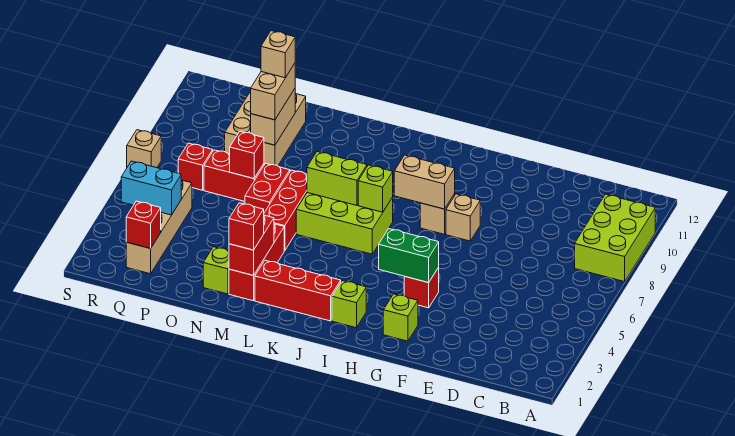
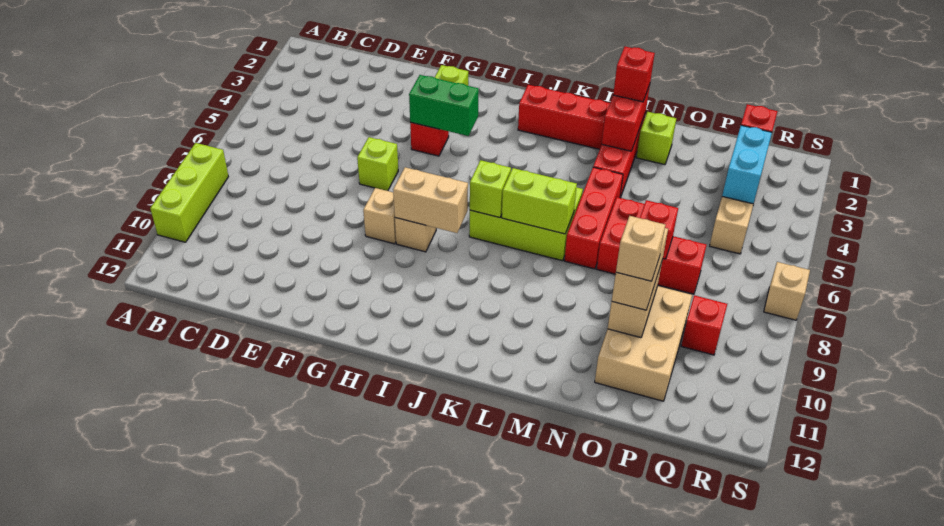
lime 2x3 brick [575,194,655,282] -> lime 1x3 brick [150,143,228,242]
lime 1x1 brick [332,281,366,328] -> lime 1x1 brick moved to [357,137,398,191]
cyan 1x2 brick [121,161,181,215] -> cyan 1x2 brick turned to [722,125,772,204]
red 1x1 brick [178,143,213,190] -> red 1x1 brick moved to [681,295,727,355]

